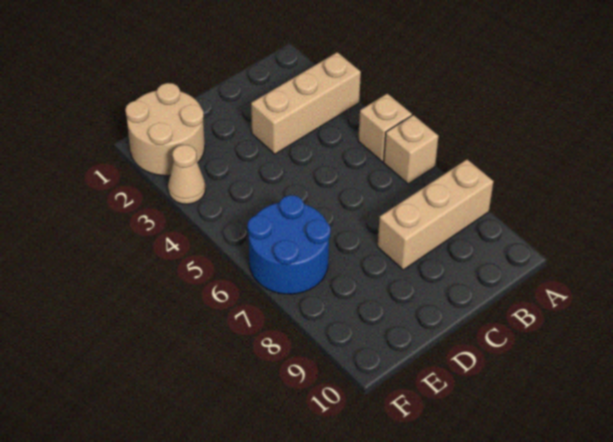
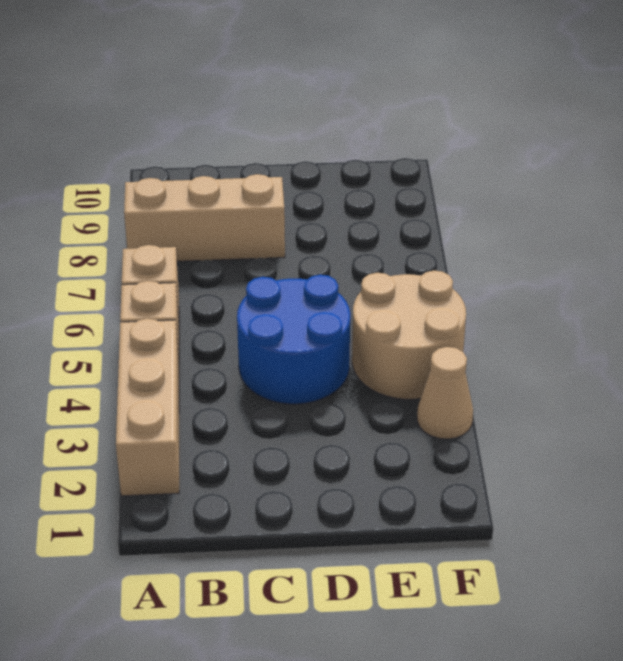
tan 1x3 brick [251,52,361,154] -> tan 1x3 brick turned to [116,319,179,496]
tan 2x2 round brick [125,83,205,176] -> tan 2x2 round brick moved to [352,271,466,399]
blue 2x2 round brick [247,195,331,294] -> blue 2x2 round brick moved to [237,275,350,404]

